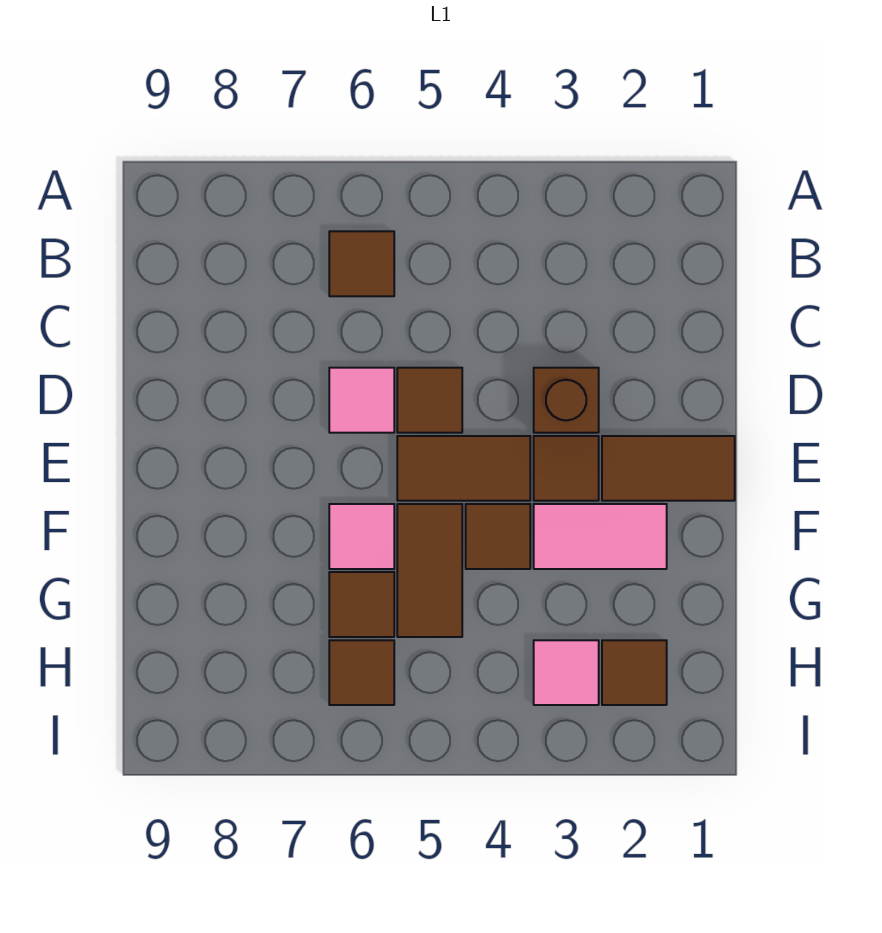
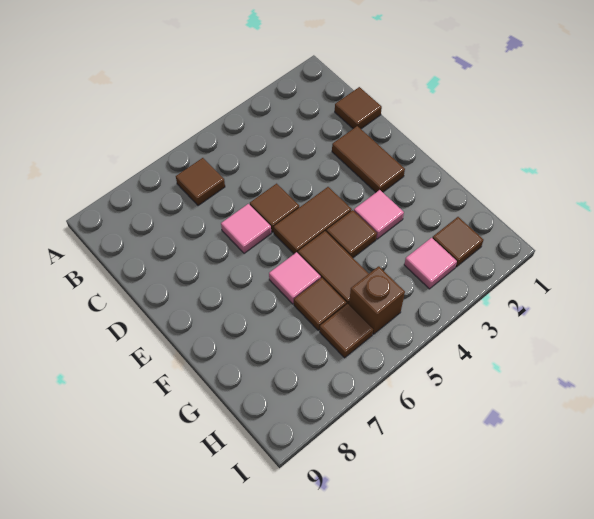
brown 1x1 brick [534,368,599,433] -> brown 1x1 brick moved to [349,266,405,334]
brown 1x2 tile [602,436,735,501] -> brown 1x2 tile turned to [332,126,405,192]
brown 1x1 tile [534,436,599,501] -> brown 1x1 tile moved to [335,87,382,129]
pink 1x2 tile [534,504,667,569] -> pink 1x1 tile [354,190,404,239]

